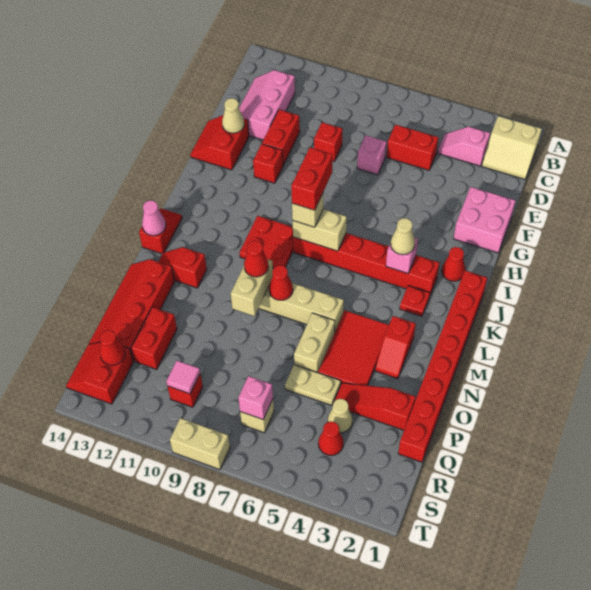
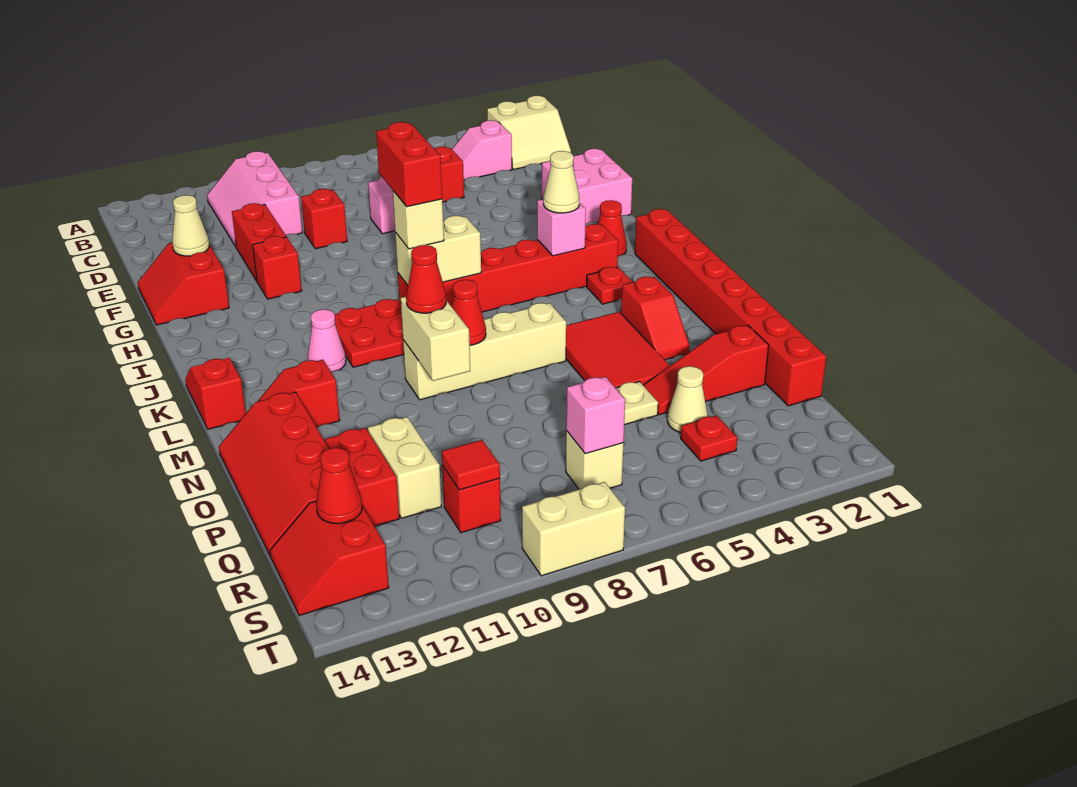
pink 2x3 slope [239,70,295,140] -> pink 2x3 slope moved to [207,151,302,247]
pink 1x1 cone [142,201,166,236] -> pink 1x1 cone moved to [307,309,346,372]
tan 1x2 brick [294,313,335,373] -> tan 1x2 brick moved to [368,417,441,518]
red 1x1 cone [318,421,343,456] -> red 1x1 plate [681,415,737,461]
pink 1x1 tile [166,361,200,394] -> red 1x1 tile [442,440,500,490]

